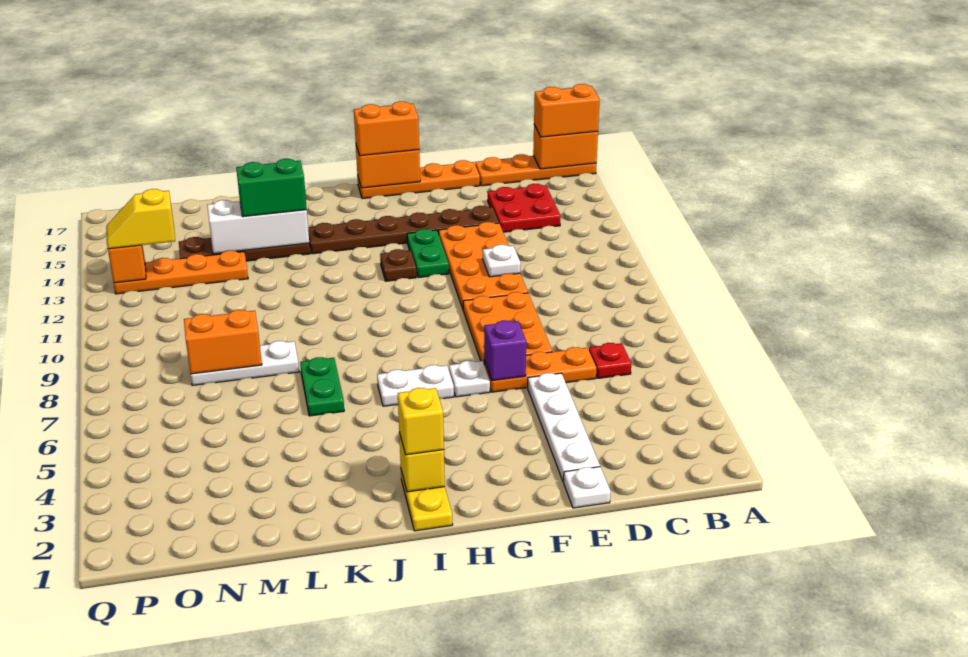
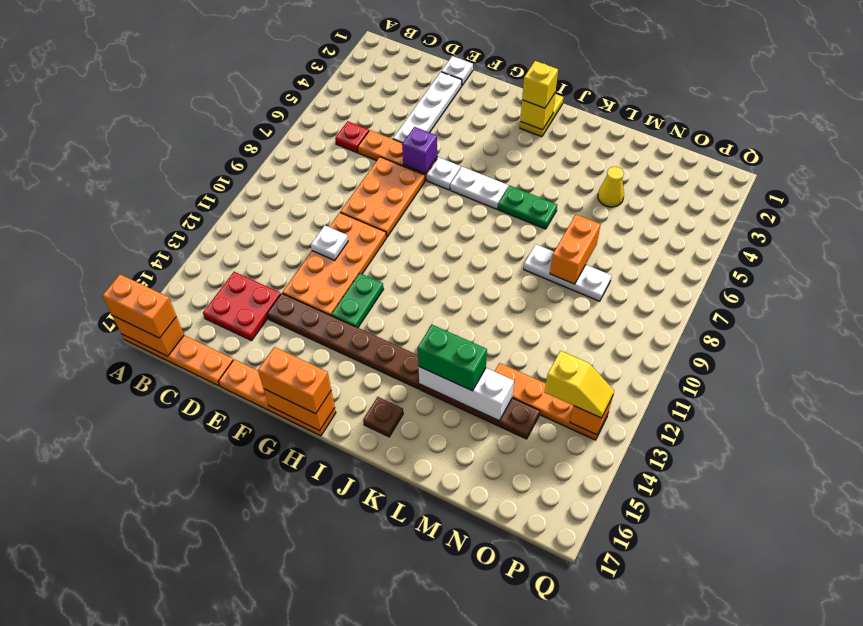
brown 1x1 plate [380,249,416,281] -> brown 1x1 plate moved to [363,397,403,437]
green 1x2 plate [300,357,344,416] -> green 1x2 plate turned to [498,186,557,229]
none -> yellow 1x1 cone [598,167,624,207]
orange 1x2 brick [184,310,262,374] -> orange 1x2 brick turned to [550,214,601,284]

